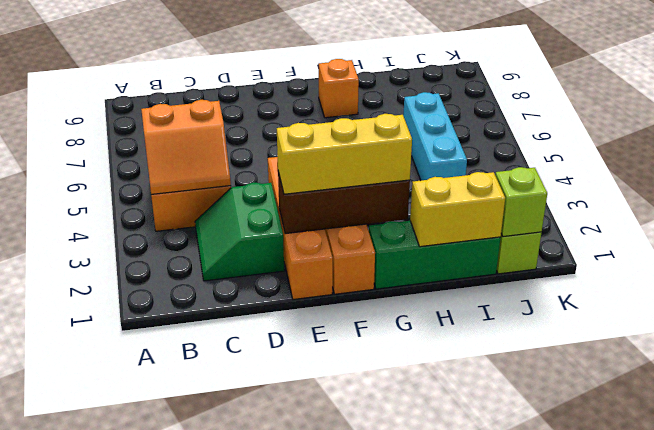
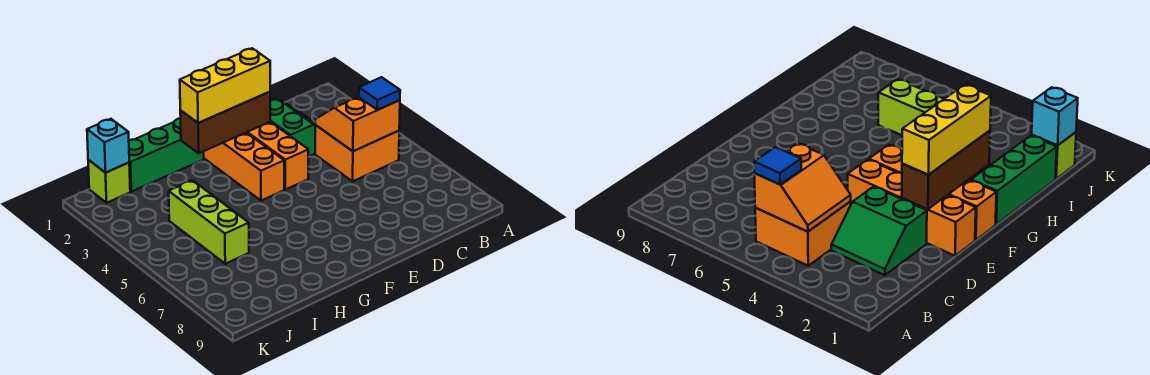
none -> blue 1x1 tile [359,77,400,110]
orange 1x1 brick [319,59,359,118] -> none
yellow 1x2 brick [410,172,505,247] -> none
cyan 1x3 brick [403,92,467,180] -> lime 1x3 brick [169,180,249,264]
lime 1x1 brick [495,167,547,237] -> cyan 1x1 brick [87,119,129,173]

